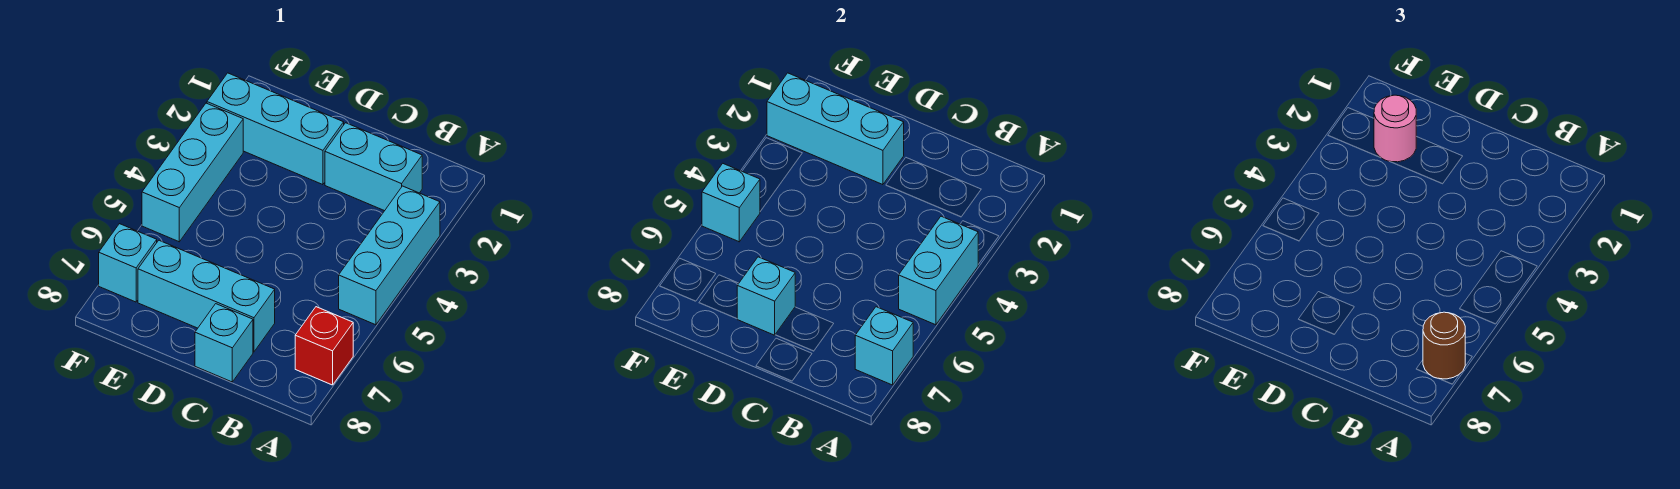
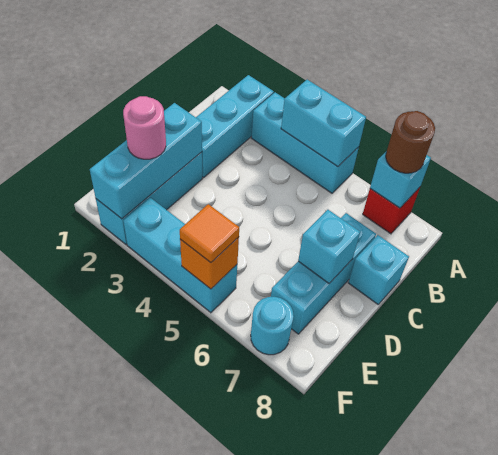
cyan 1x2 brick [325,123,422,211] -> cyan 1x3 brick [196,75,274,178]
cyan 1x1 brick [702,164,760,242] -> orange 1x1 brick [180,237,239,289]
none -> orange 1x1 tile [180,204,239,263]
cyan 1x1 brick [99,224,157,302] -> cyan 1x1 round brick [251,297,294,355]

